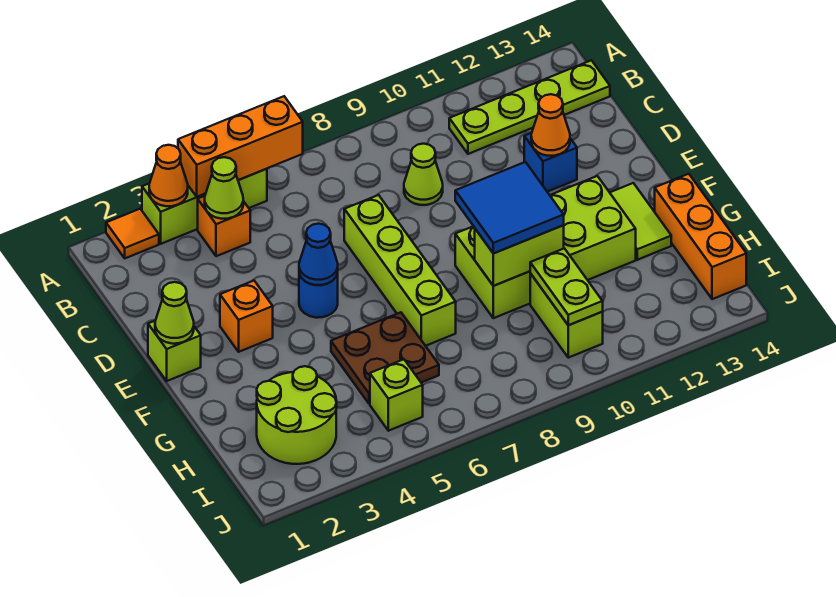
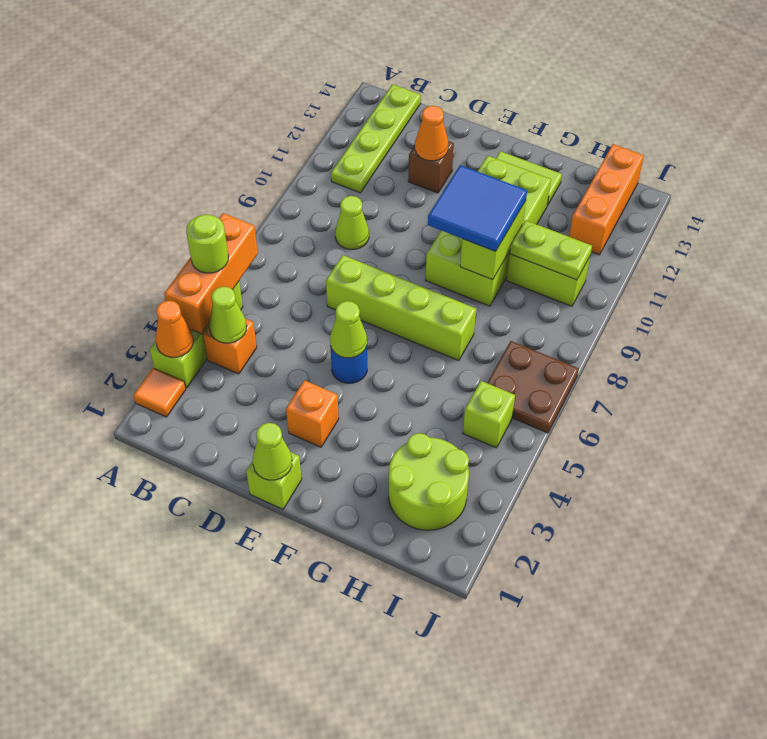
none -> lime 1x1 round brick [186,215,228,273]
blue 1x1 brick [524,133,577,192] -> brown 1x1 brick [408,141,454,193]
blue 1x1 cone [299,224,338,285] -> lime 1x1 cone [330,301,367,358]
brown 2x2 plate [331,312,439,404] -> brown 2x2 plate moved to [487,341,579,433]
orange 1x3 brick [655,174,746,299] -> orange 1x3 brick turned to [569,144,644,255]

